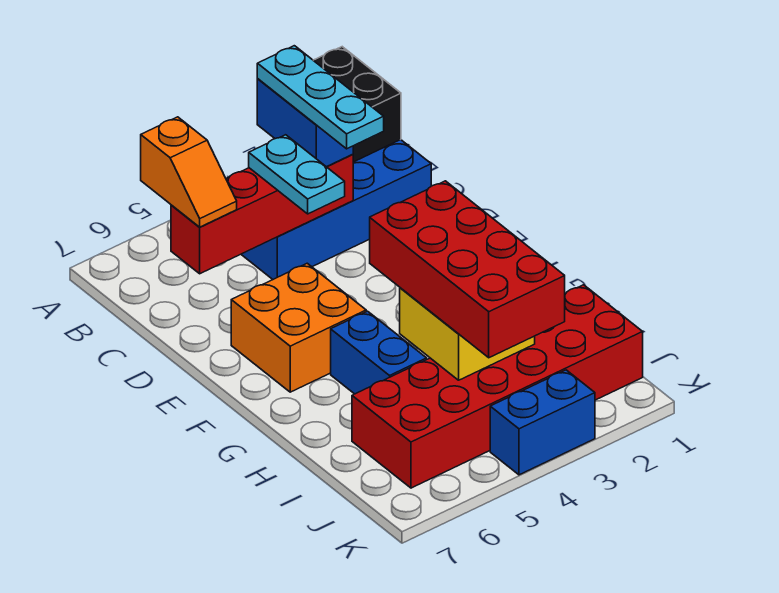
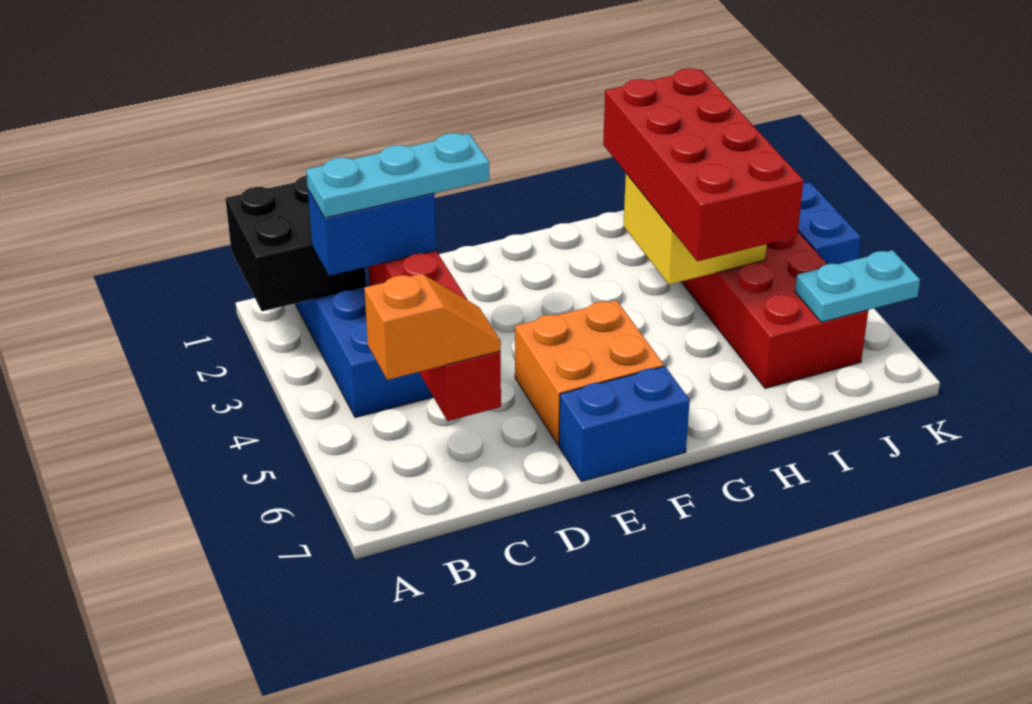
cyan 1x2 plate [249,135,345,214] -> cyan 1x2 plate moved to [795,250,920,322]
red 2x4 brick [370,181,565,358] -> red 2x4 brick turned to [603,68,804,261]
blue 1x2 brick [331,311,427,394] -> blue 1x2 brick moved to [559,366,690,482]

